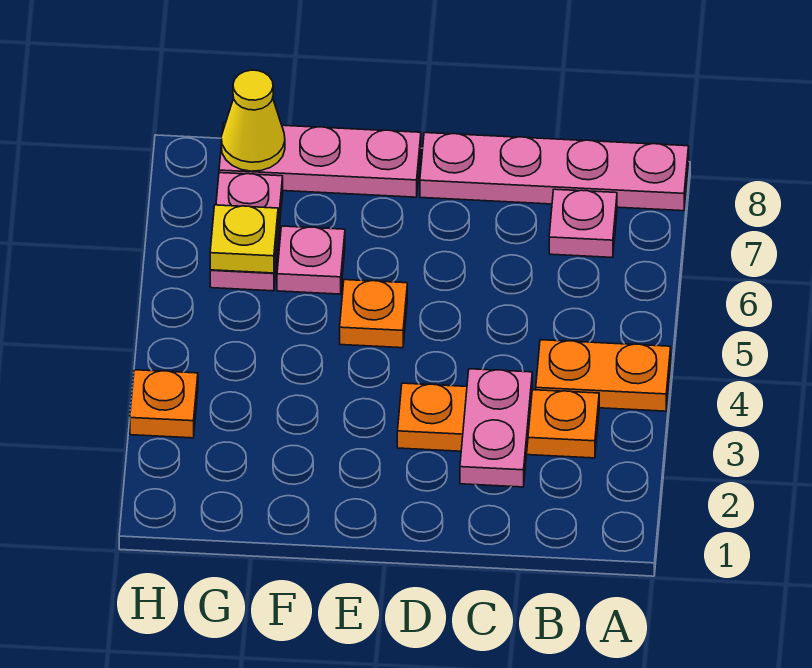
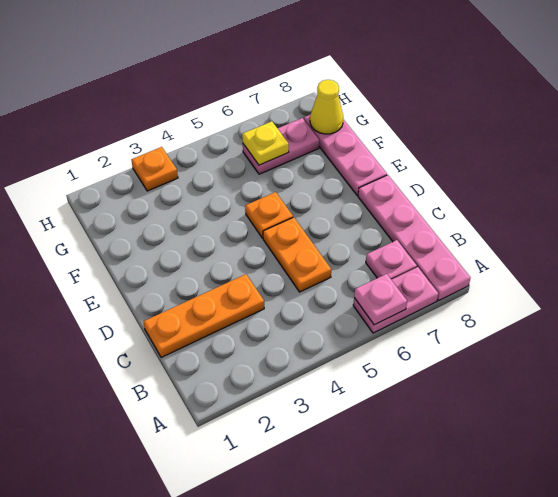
orange 1x2 plate [536,340,671,411] -> orange 1x2 plate moved to [263,217,331,292]
orange 1x3 plate [397,383,599,458] -> orange 1x3 plate turned to [143,274,264,358]
pink 1x2 plate [460,369,532,487] -> pink 1x2 plate moved to [353,267,438,333]
pink 1x1 plate [277,226,345,294] -> pink 1x1 plate moved to [354,274,407,325]

